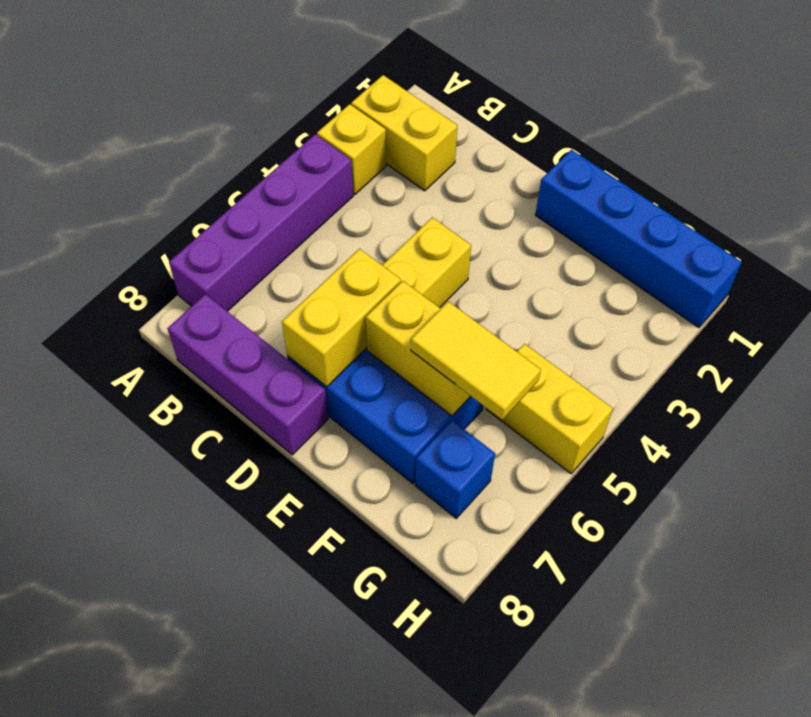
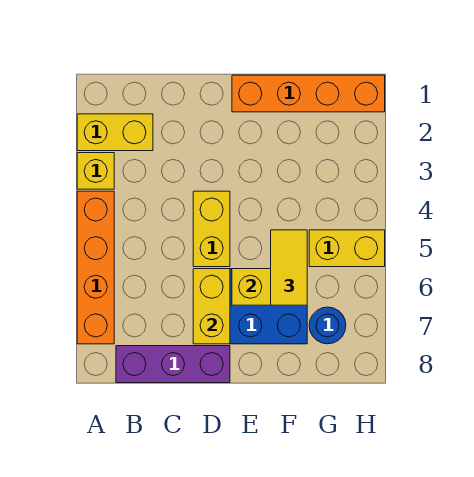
purple 1x4 brick [169,134,353,311] -> orange 1x4 brick [77,191,114,344]
blue 1x4 brick [535,150,742,328] -> orange 1x4 brick [232,75,385,112]
yellow 1x2 tile [411,301,541,420] -> yellow 1x2 tile turned to [271,230,307,305]
blue 1x1 brick [415,420,495,518] -> blue 1x1 round brick [309,307,346,344]

